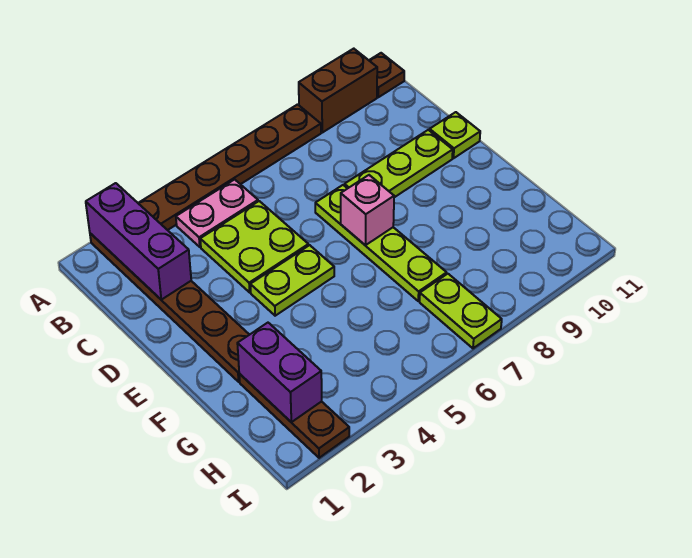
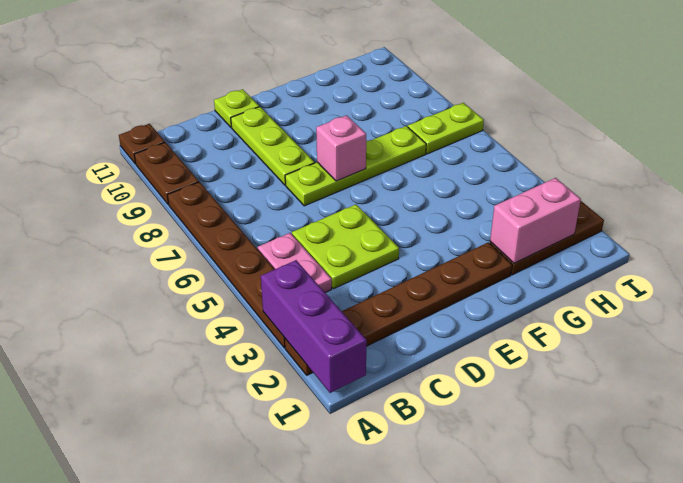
purple 1x3 brick [86,183,191,300] -> purple 1x3 brick turned to [261,260,367,393]
brown 1x2 brick [299,49,377,133] -> brown 1x2 plate [134,142,199,205]
lime 1x2 plate [250,245,334,316] -> none
purple 1x2 brick [237,323,322,422] -> pink 1x2 brick [490,178,581,263]

